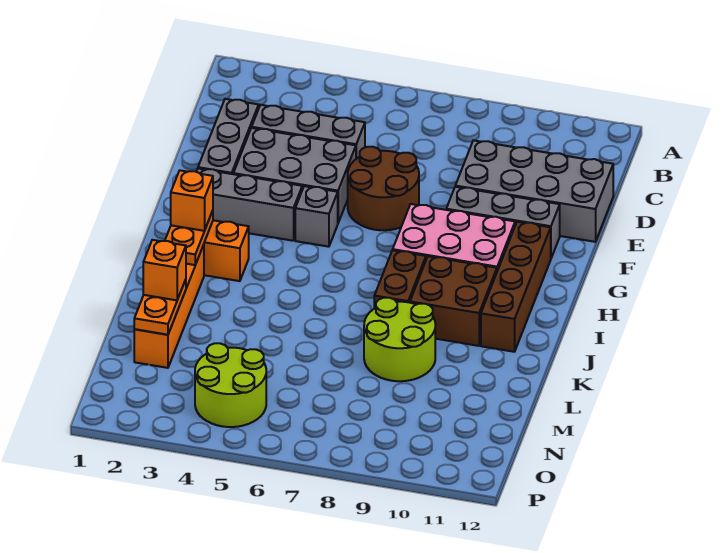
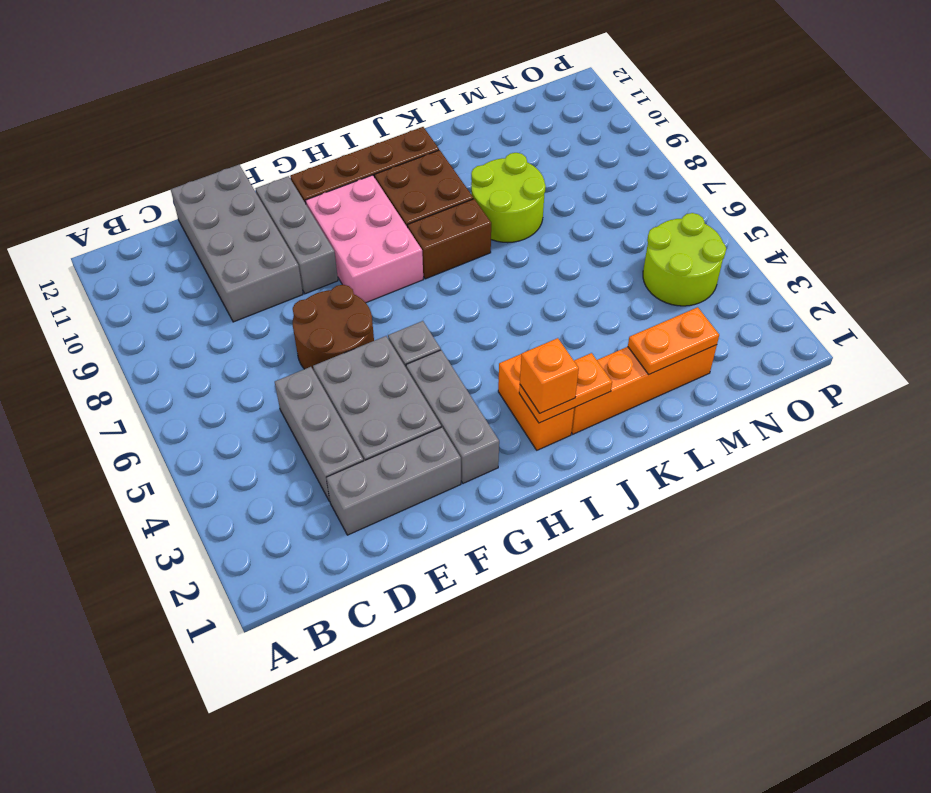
orange 1x1 brick [143,240,186,300] -> none

